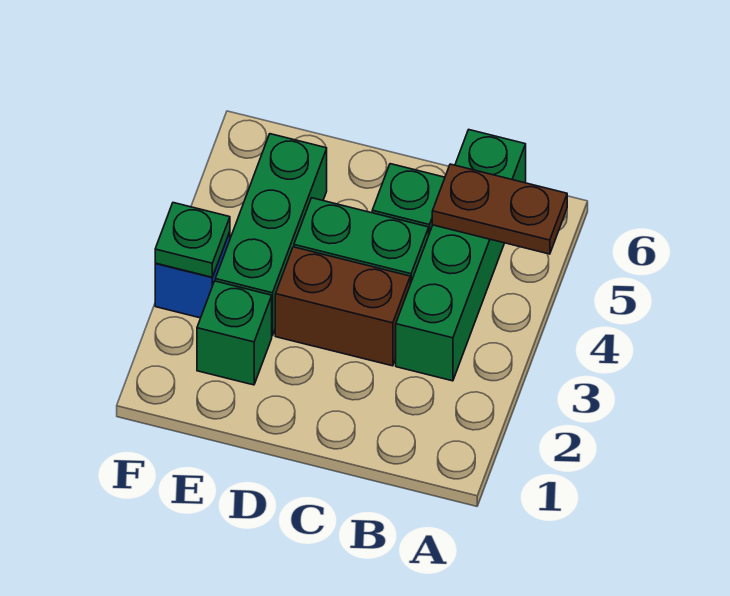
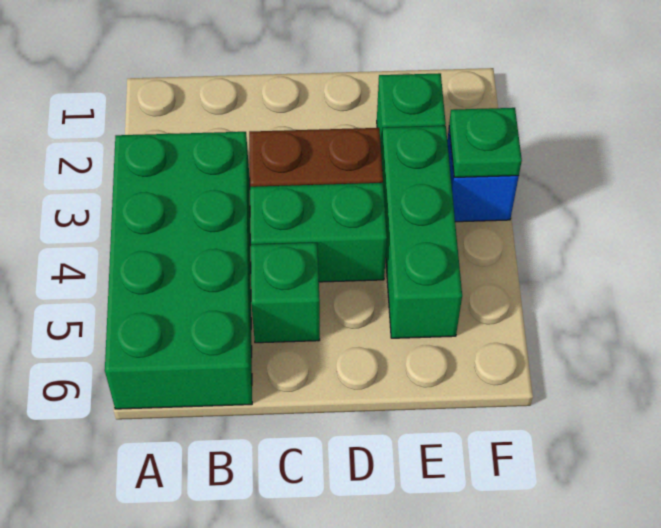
brown 1x2 plate [432,164,567,254] -> none
green 1x4 brick [396,130,526,381] -> green 2x4 brick [105,132,252,409]

